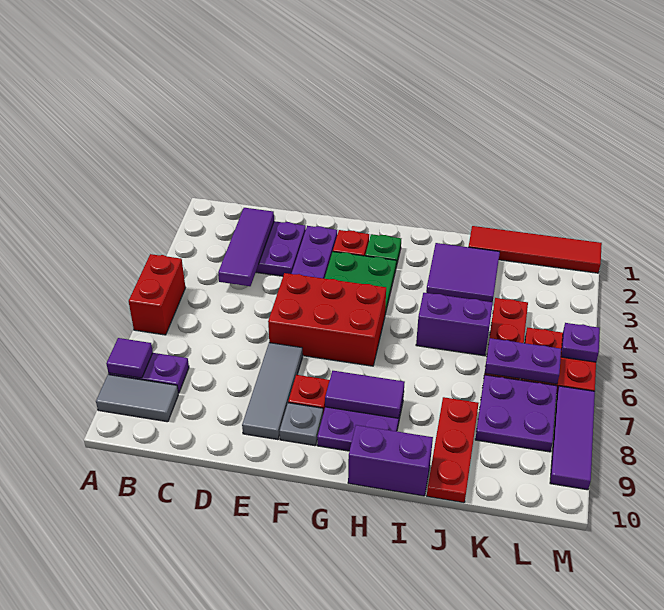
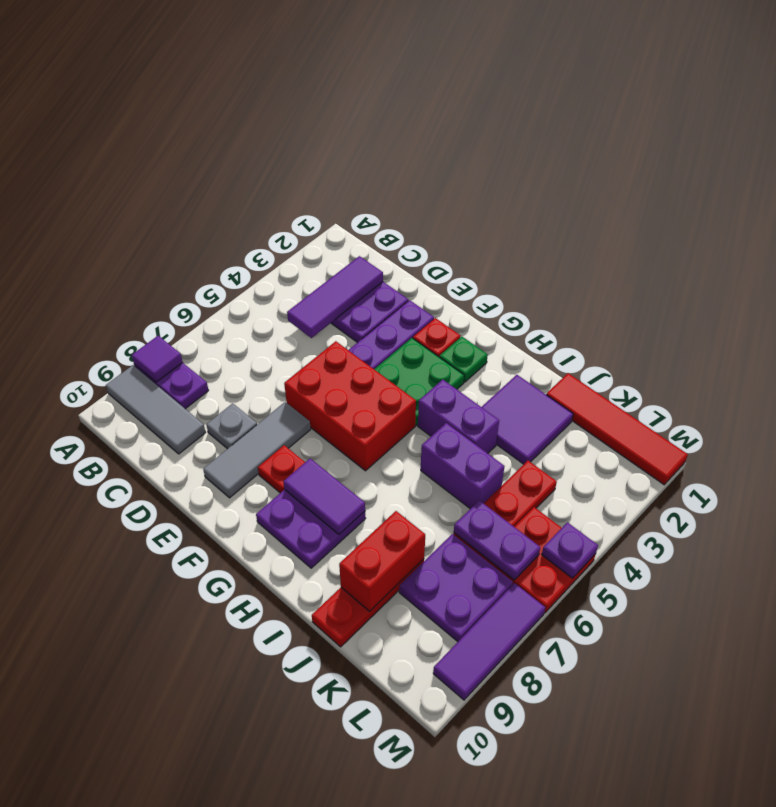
red 1x2 brick [129,254,186,335] -> red 1x2 brick moved to [339,511,425,612]
grey 1x2 tile [96,375,178,422] -> grey 1x3 tile [106,365,205,454]
grey 1x1 plate [280,403,323,446] -> grey 1x1 plate moved to [206,403,257,449]
purple 1x2 brick [348,425,433,496] -> purple 1x2 brick moved to [418,380,499,453]

